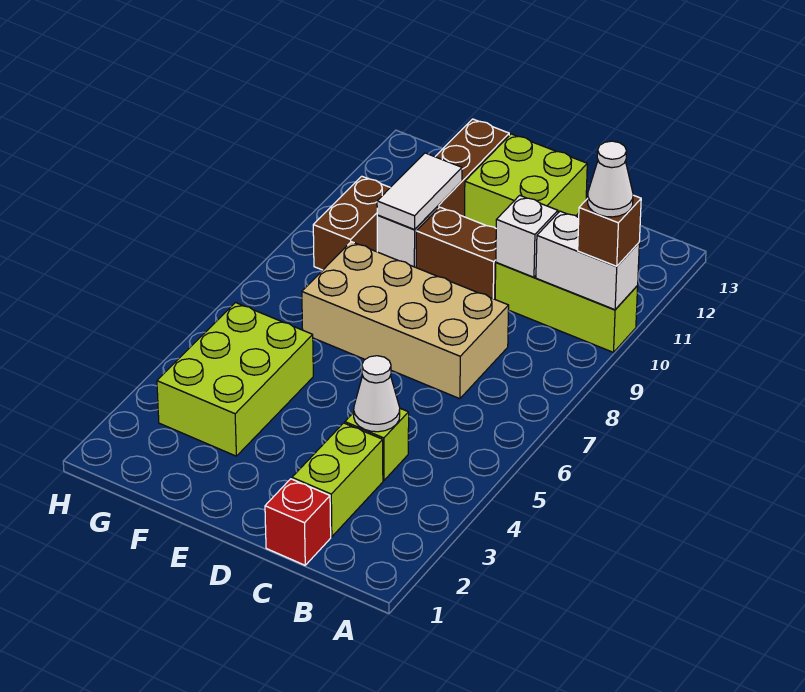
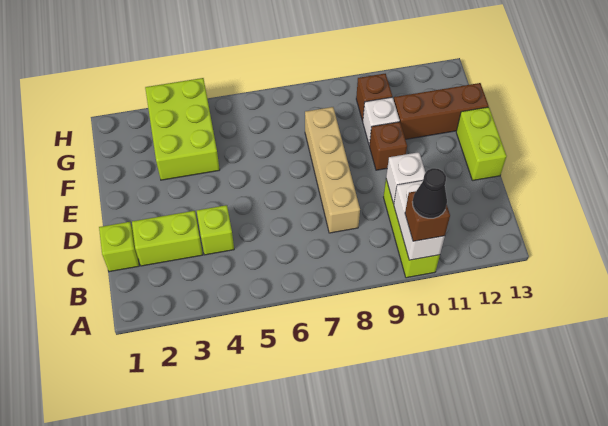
white 1x1 cone [588,141,633,217] -> black 1x1 cone [413,168,447,218]
red 1x1 brick [265,479,331,565] -> lime 1x1 brick [99,222,139,272]
white 1x1 cone [354,356,400,432] -> none
tan 2x4 brick [302,242,509,399] -> tan 1x4 brick [305,107,360,233]
brown 1x2 brick [416,207,496,299] -> brown 1x1 brick [369,122,407,170]
lime 2x2 brick [465,134,587,228] -> lime 1x2 brick [456,107,506,181]
lime 2x3 brick [157,303,313,456] -> lime 2x3 brick turned to [145,78,220,180]
white 1x2 tile [377,153,462,230] -> none
brown 1x2 brick [313,176,390,270] -> brown 1x1 brick [356,74,392,121]

